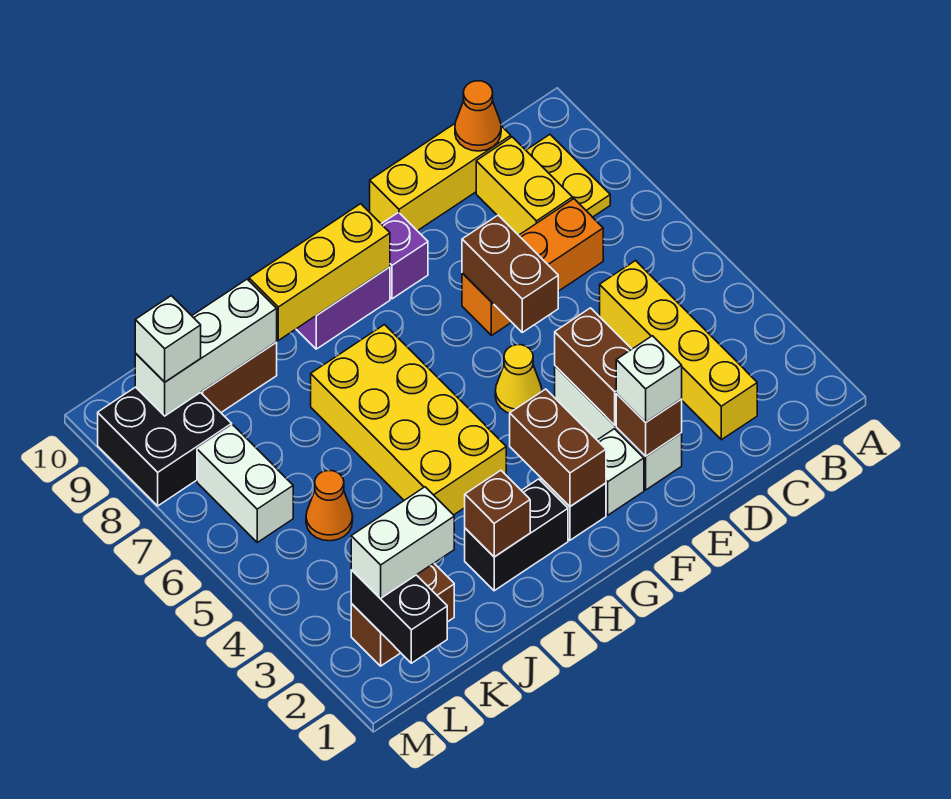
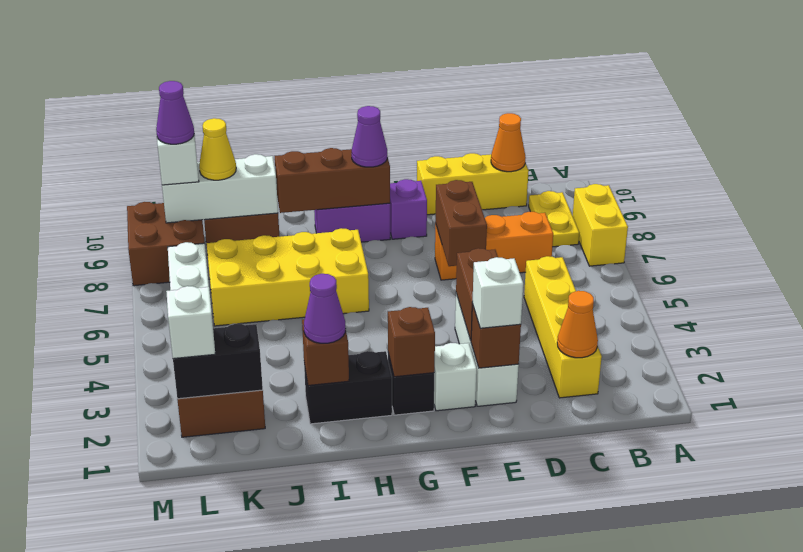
yellow 1x2 brick [476,137,572,235] -> yellow 1x2 brick moved to [573,184,628,266]
yellow 1x1 cone [495,345,542,413] -> yellow 1x1 cone moved to [199,118,236,180]
brown 1x2 brick [510,389,606,506] -> brown 1x1 brick [388,307,435,377]
yellow 1x3 brick [249,204,390,340] -> brown 1x3 brick [275,148,390,213]
none -> purple 1x1 cone [352,106,387,167]
yellow 2x4 brick [311,325,506,515] -> yellow 2x4 brick turned to [206,228,369,326]
none -> purple 1x1 cone [304,274,346,343]
white 1x2 brick [351,487,454,599] -> white 1x1 brick [166,286,215,359]
orange 1x1 cone [306,471,353,541] -> orange 1x1 cone moved to [557,291,598,358]
black 1x2 brick [351,570,447,663] -> black 1x2 brick turned to [173,324,263,399]
black 2x2 brick [98,387,232,506] -> brown 2x2 brick [127,202,205,286]
none -> purple 1x1 cone [156,81,194,144]

